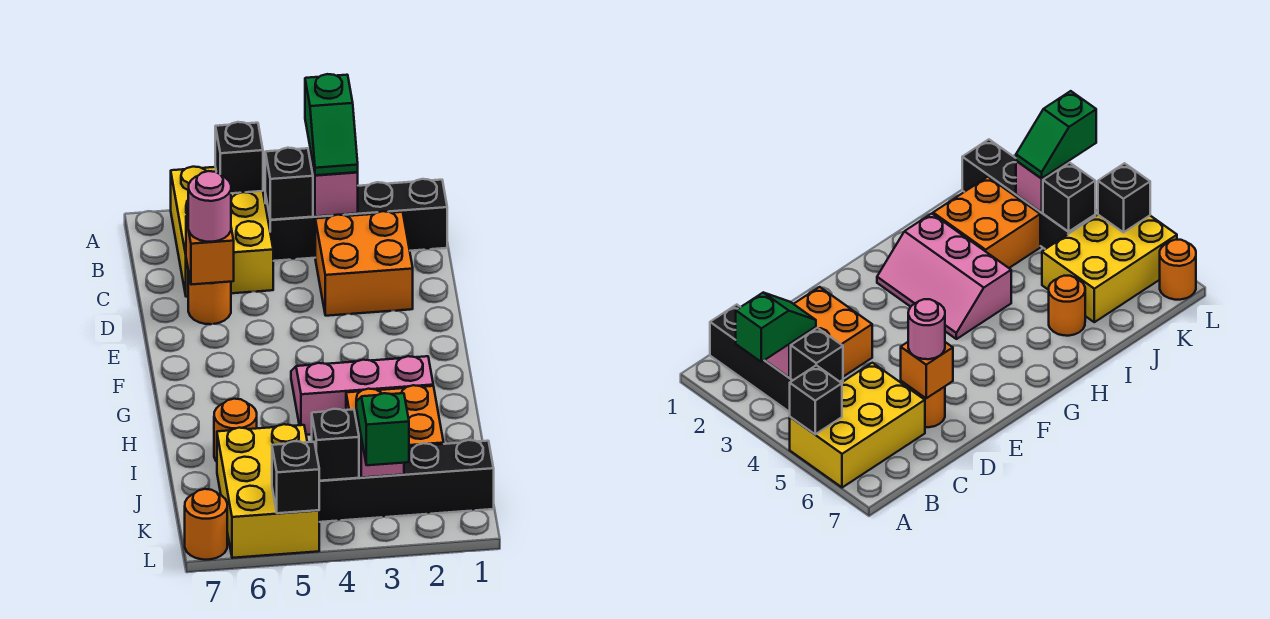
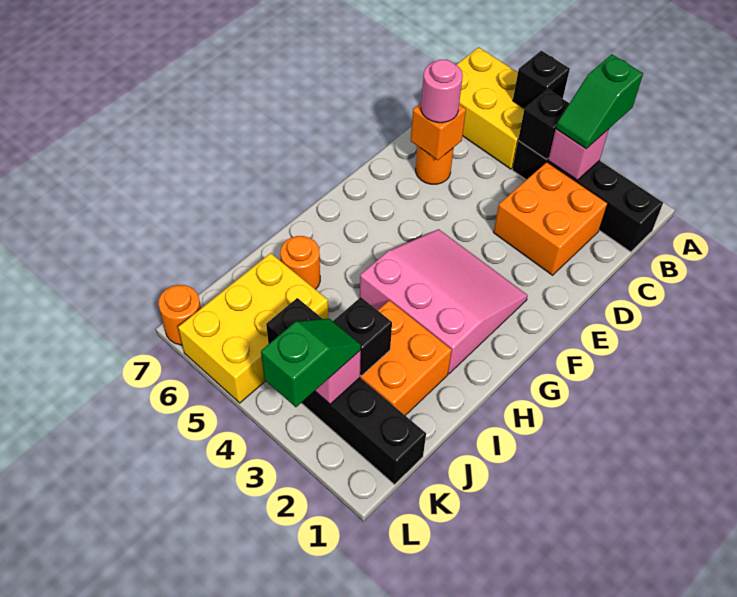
yellow 2x3 brick [171,167,273,297] -> yellow 2x3 brick turned to [456,47,524,169]
pink 2x3 slope [291,356,433,435] -> pink 3x3 slope [360,229,528,374]
black 1x1 brick [272,441,319,513] -> black 1x1 brick moved to [333,297,392,376]

